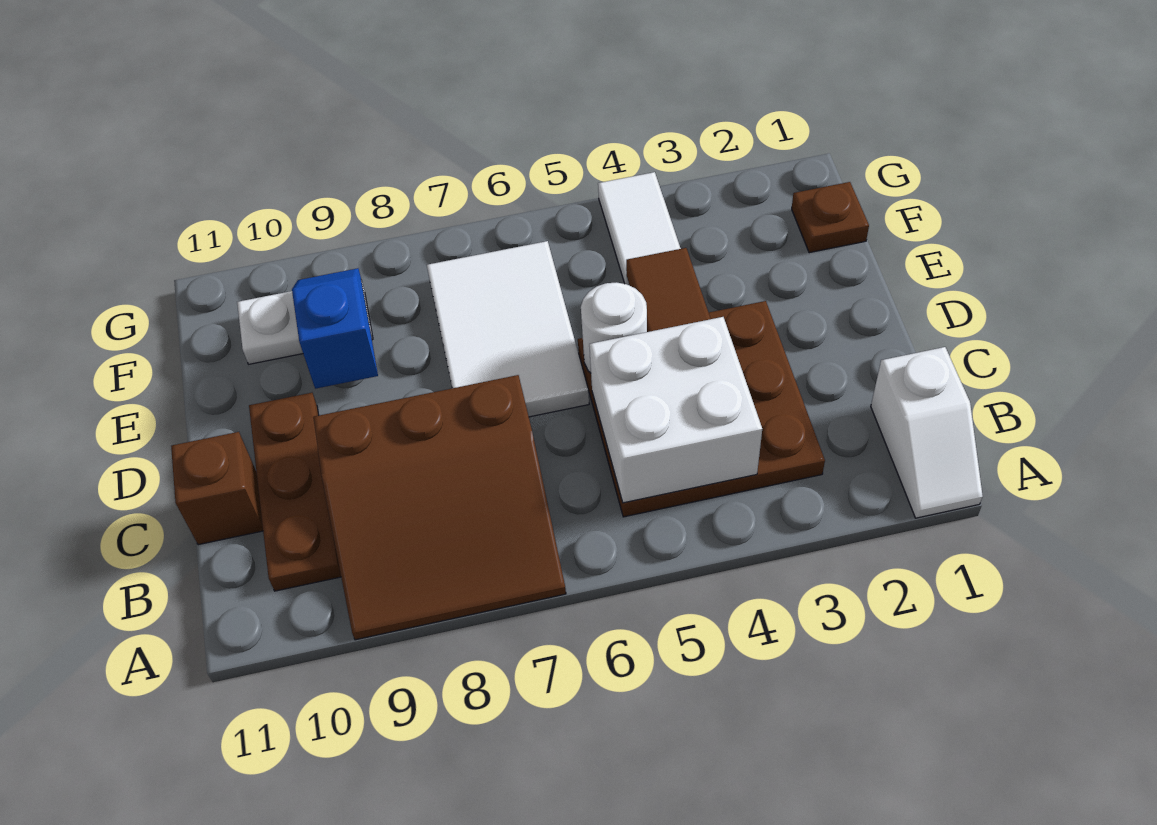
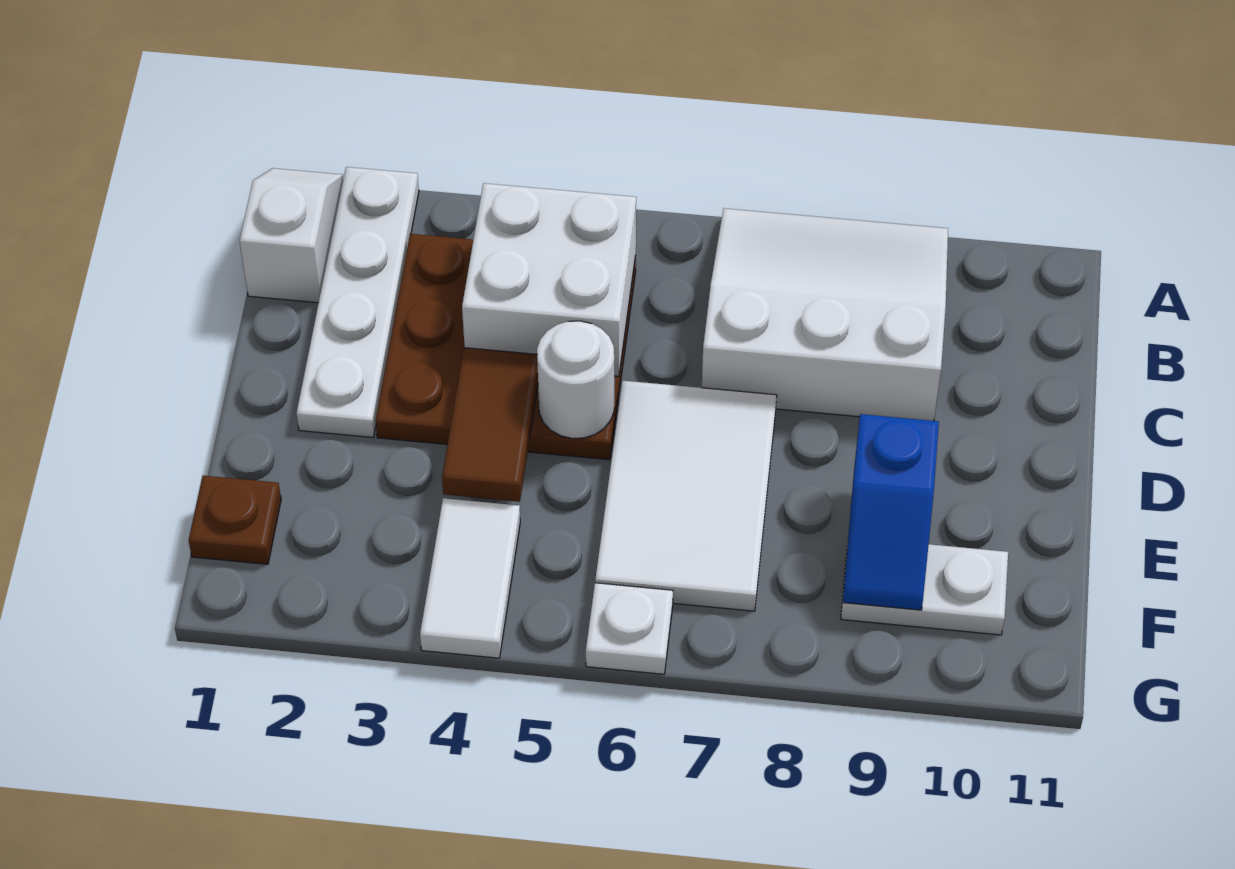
none -> white 1x4 plate [297,167,419,437]
brown 3x3 slope [313,375,566,640] -> white 3x3 slope [702,208,948,421]
brown 1x3 plate [249,393,341,591] -> none
brown 1x1 brick [171,432,263,545] -> none
none -> white 1x1 plate [586,583,673,674]

